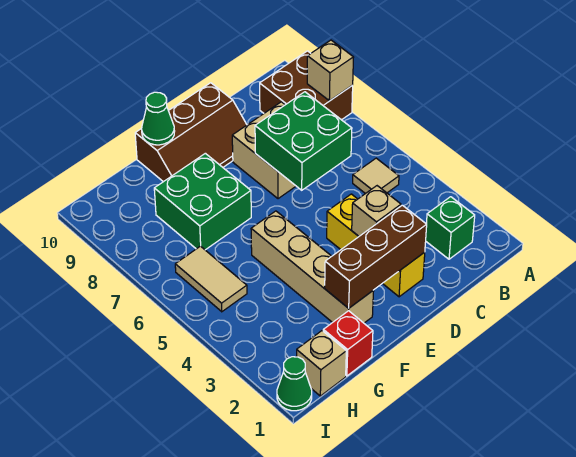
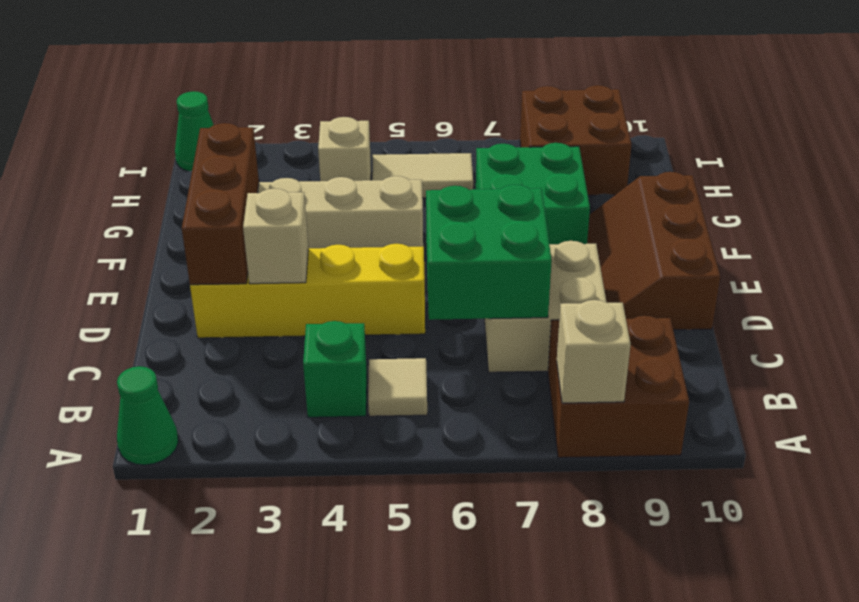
green 1x1 brick [426,197,475,259] -> green 1x1 brick moved to [303,321,367,417]
yellow 1x3 brick [327,194,425,297] -> yellow 1x4 brick [190,244,425,338]
green 1x1 cone [142,92,175,145] -> green 1x1 cone moved to [117,366,178,465]
red 1x1 brick [323,311,373,376] -> none
tan 1x1 brick [297,331,346,396] -> tan 1x1 brick moved to [318,117,371,181]
none -> brown 2x2 brick [520,85,632,195]

